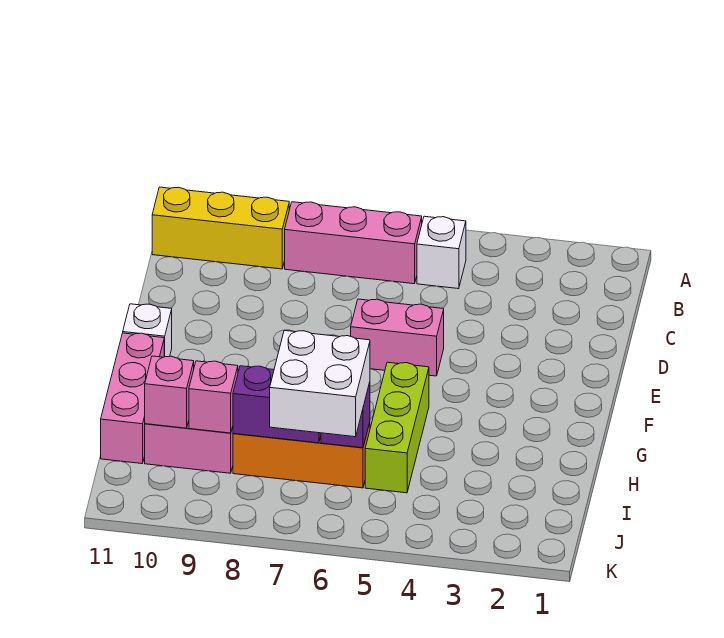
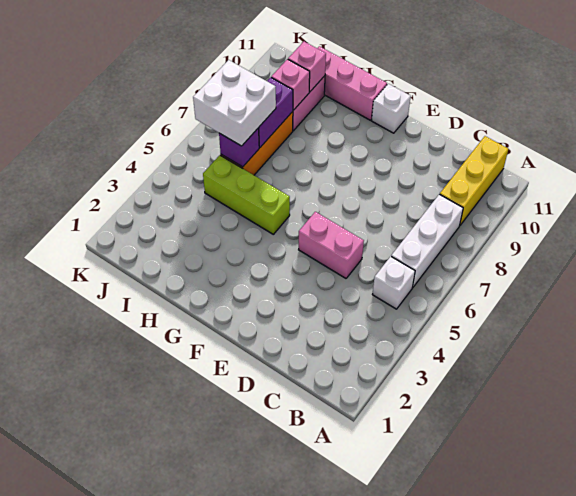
pink 1x3 brick [285,202,422,284] -> white 1x3 brick [391,194,463,288]
pink 1x2 brick [351,299,444,376] -> pink 1x2 brick turned to [299,212,364,278]

